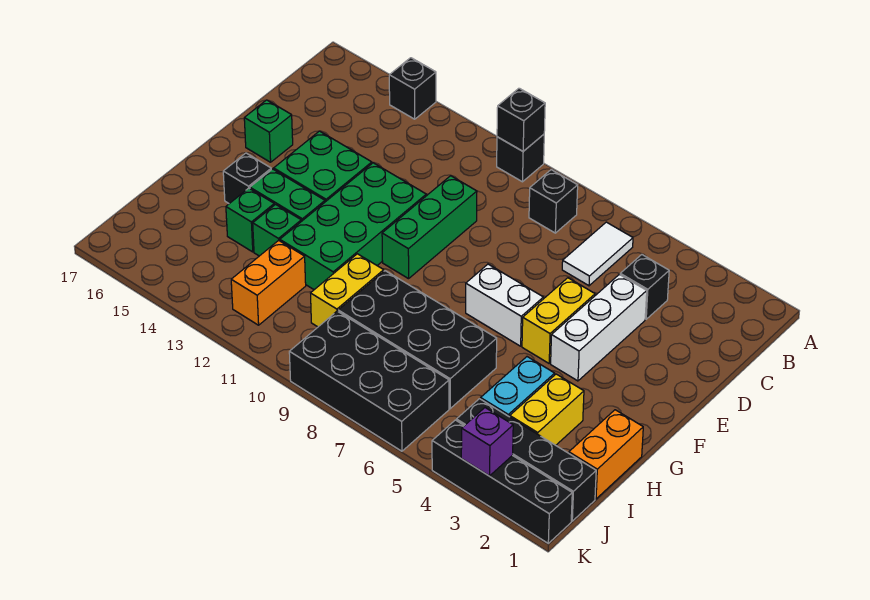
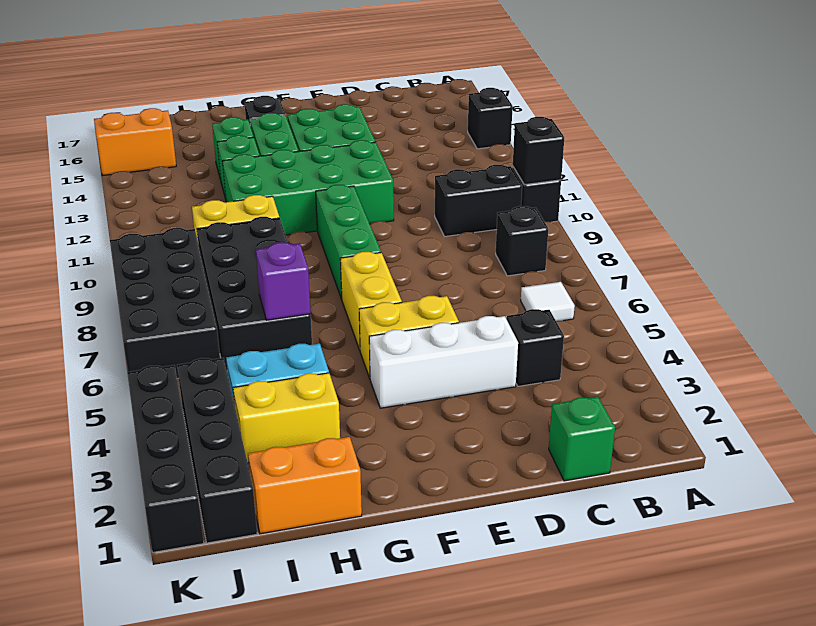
white 1x2 tile [562,222,633,286] -> white 1x1 tile [521,282,575,321]
none -> black 1x2 brick [435,165,522,236]
green 1x3 brick [382,176,477,279] -> green 1x3 brick turned to [316,185,381,299]
green 1x1 brick [244,100,293,162] -> green 1x1 brick moved to [549,397,615,481]
white 1x2 brick [466,264,543,346] -> yellow 1x2 brick [340,252,402,350]
orange 1x2 brick [231,240,306,325] -> orange 1x2 brick moved to [94,108,176,176]
purple 1x1 brick [461,408,513,476] -> purple 1x1 brick moved to [256,242,311,320]

